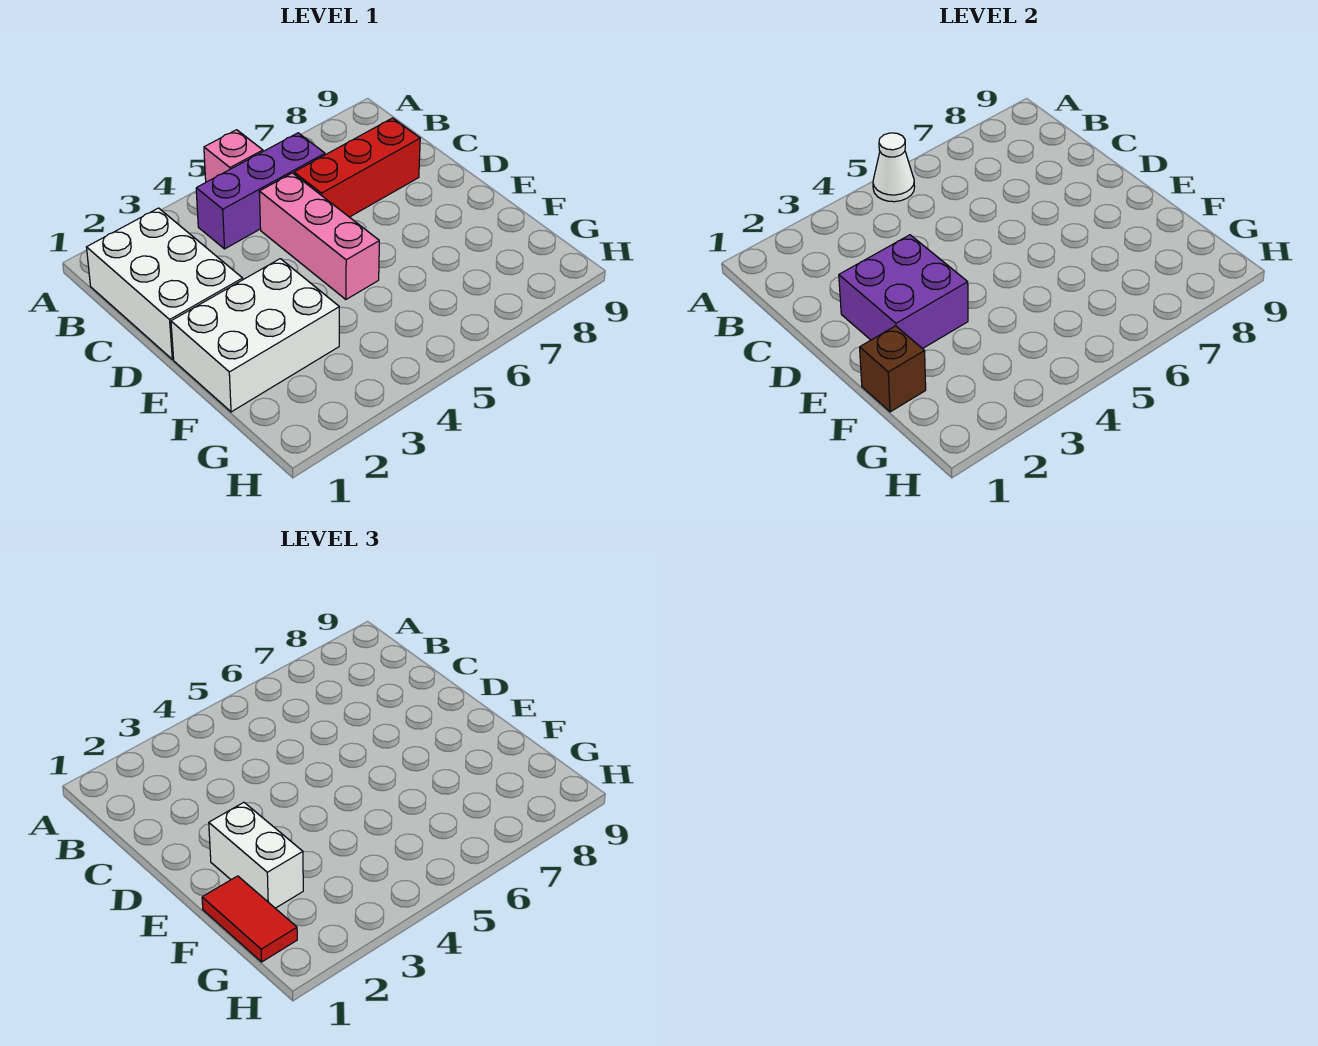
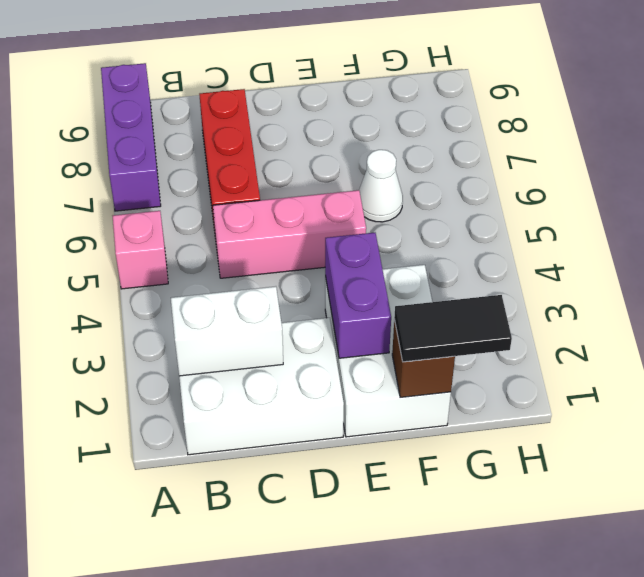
white 1x1 cone [873,133,915,202] -> white 1x1 cone moved to [359,150,403,222]
purple 1x3 brick [196,133,325,249] -> purple 1x3 brick moved to [101,63,161,211]
purple 2x2 brick [839,235,968,349] -> purple 1x2 brick [325,233,391,358]
white 1x2 brick [209,802,303,908] -> white 1x2 brick moved to [171,286,283,376]
red 1x2 tile [202,876,297,962] -> black 1x2 tile [394,295,512,362]

